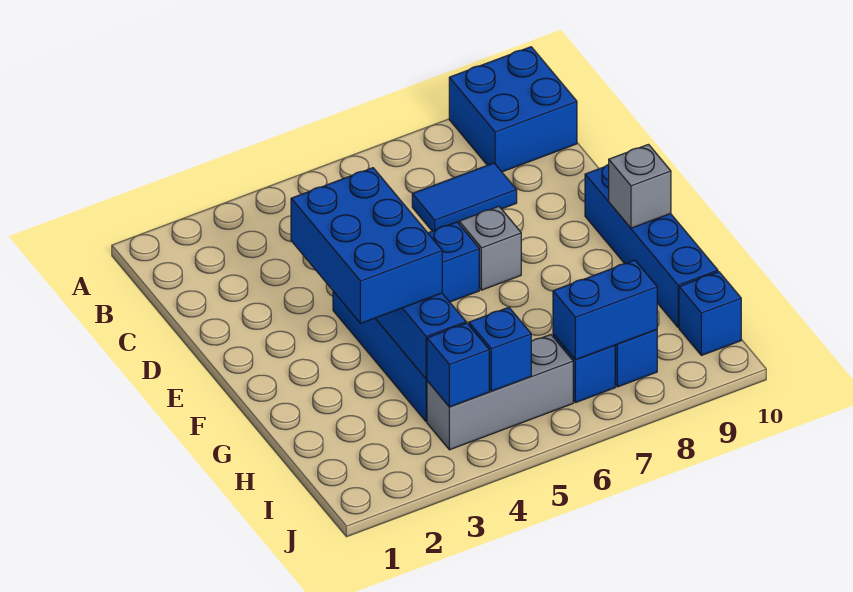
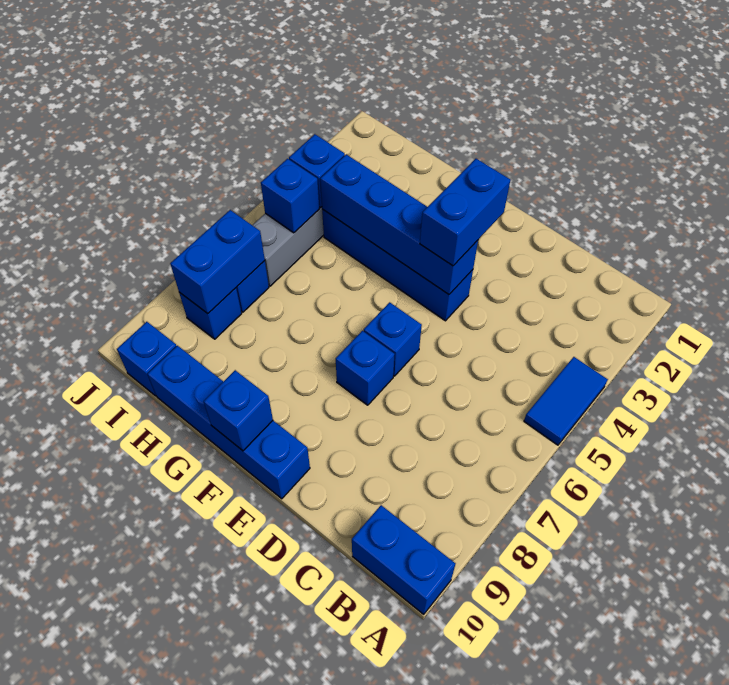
blue 2x2 brick [449,47,577,172] -> blue 1x2 brick [352,505,456,614]
blue 1x2 tile [412,163,517,231] -> blue 1x2 tile moved to [524,357,608,445]
blue 2x3 brick [291,168,442,324] -> blue 1x2 brick [420,159,510,266]
grey 1x1 brick [459,206,521,290] -> blue 1x1 brick [336,331,395,405]
grey 1x1 brick [609,144,671,228] -> blue 1x1 brick [204,370,273,451]

